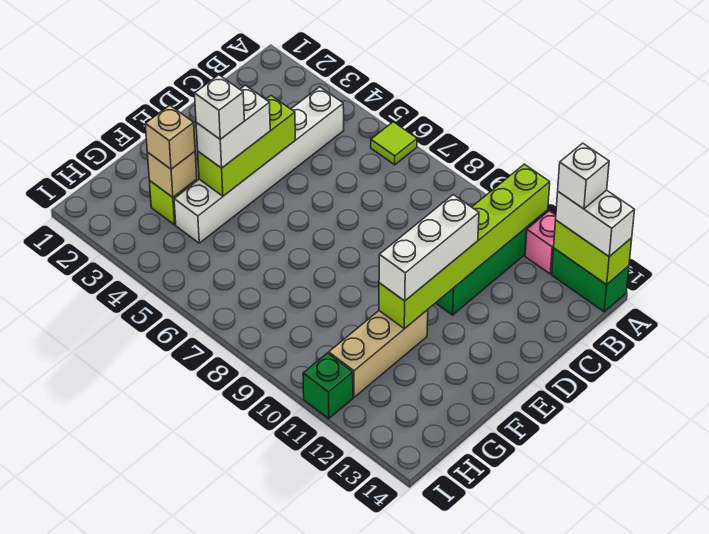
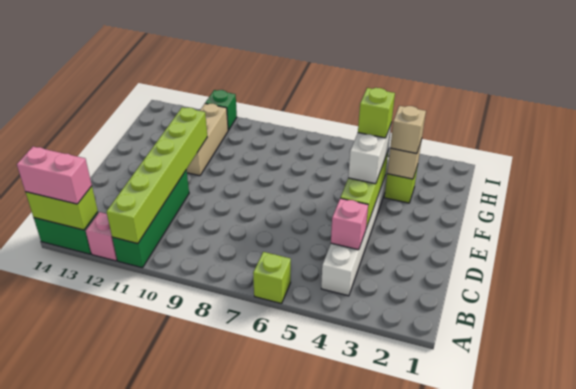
lime 1x1 tile [371,122,417,165] -> lime 1x1 brick [253,252,291,304]
white 1x2 brick [556,190,634,257] -> pink 1x2 brick [17,147,92,204]
white 1x1 brick [558,143,609,209] -> none
none -> pink 1x1 brick [331,198,368,250]
white 1x3 brick [379,195,479,301] -> none
white 1x1 brick [195,75,244,139] -> lime 1x1 brick [358,88,395,138]

